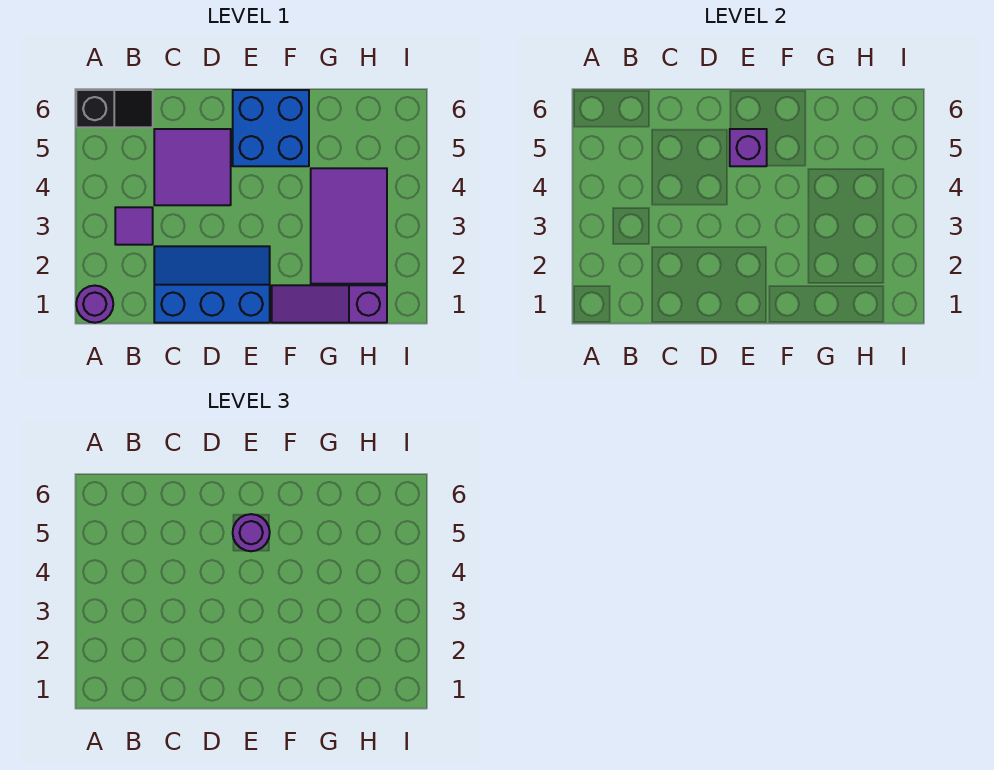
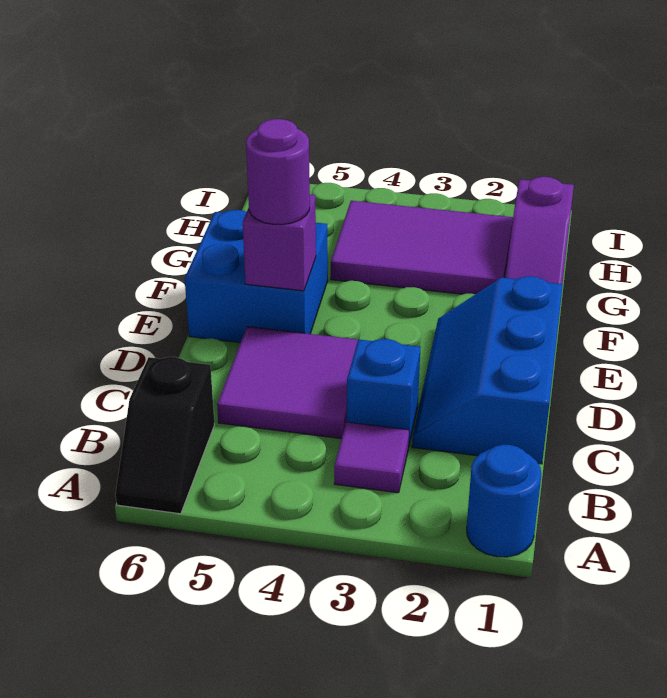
purple 1x1 round brick [76,286,113,323] -> blue 1x1 round brick [467,445,541,557]
black 1x2 slope [76,90,153,127] -> black 1x2 slope turned to [116,357,215,514]
none -> blue 1x1 brick [347,339,421,444]

